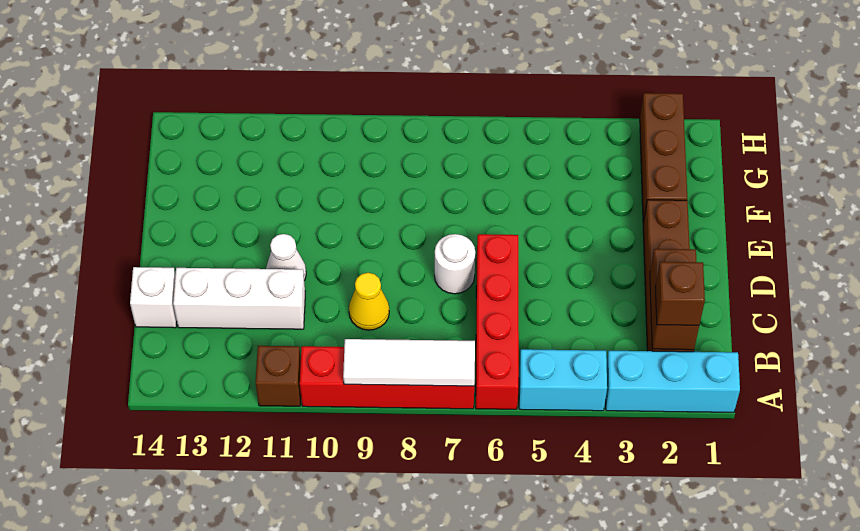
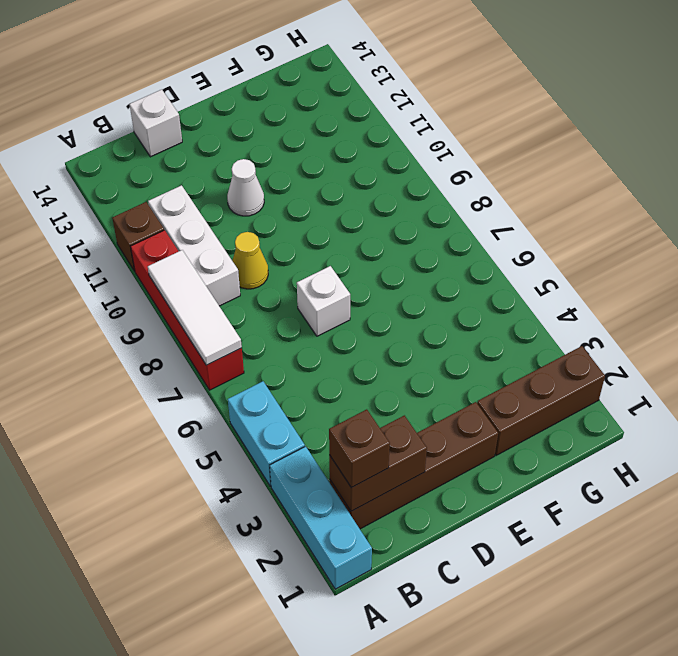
red 1x4 brick [476,234,519,409] -> none
white 1x3 brick [173,268,305,329] -> white 1x3 brick moved to [148,185,240,306]
white 1x1 round brick [435,234,475,294] -> white 1x1 brick [297,266,350,336]

